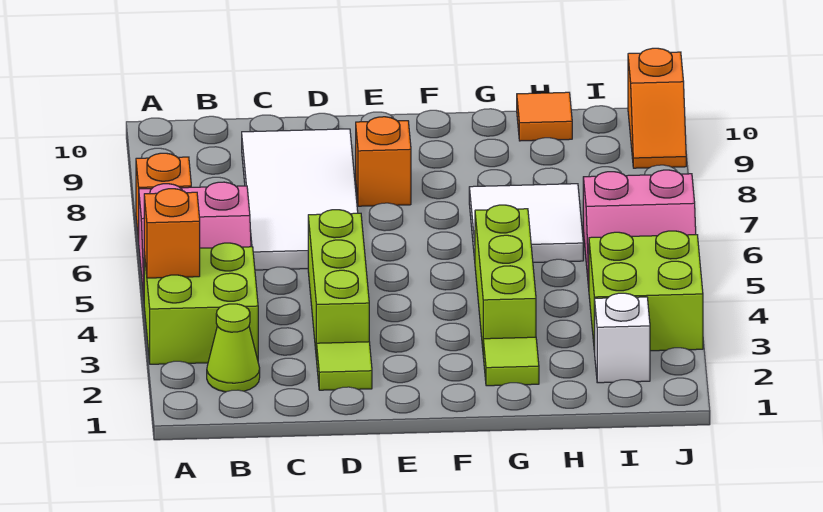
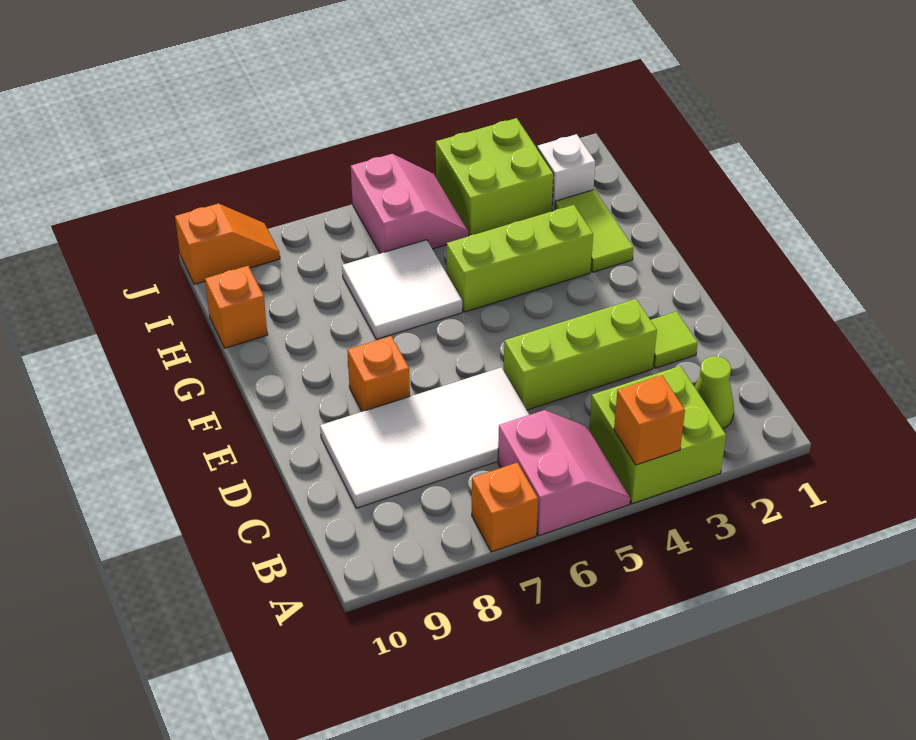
lime 1x1 tile [483,337,539,386] -> lime 1x2 tile [555,190,634,272]
orange 1x1 tile [517,92,572,141] -> orange 1x1 brick [205,266,268,348]

